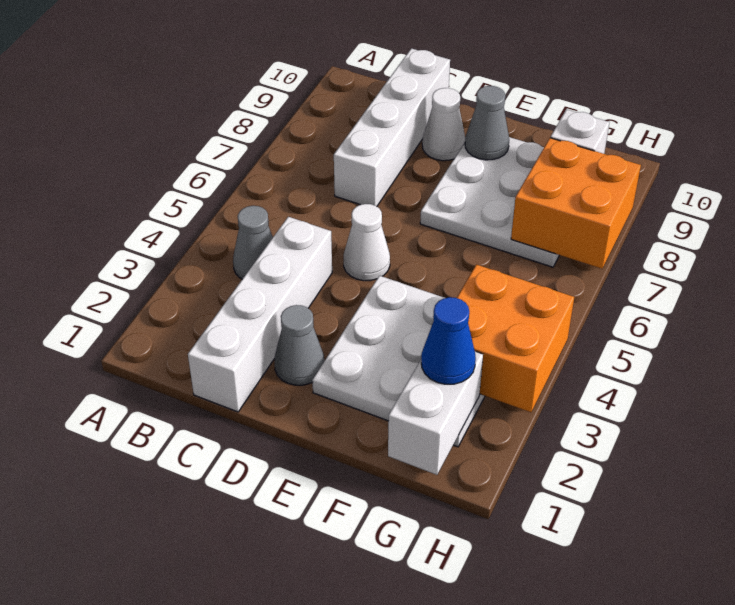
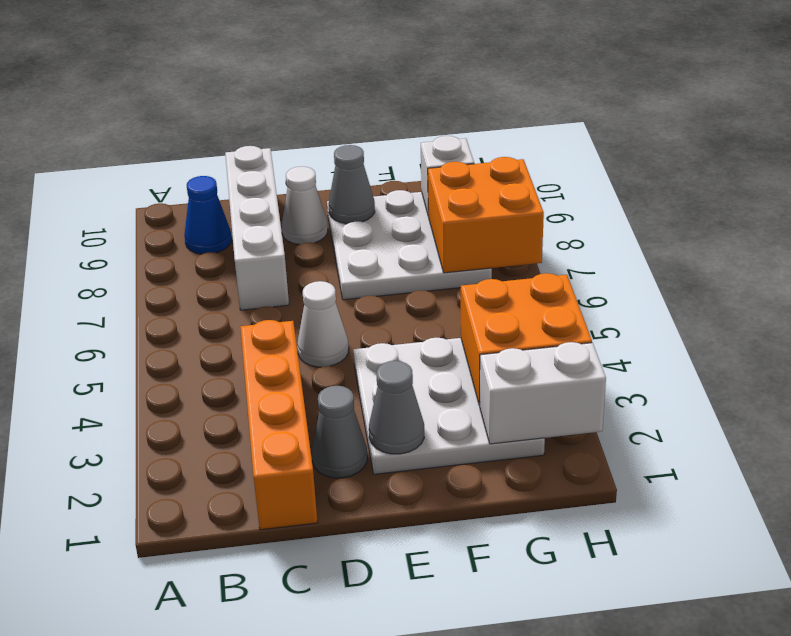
grey 1x1 cone [233,206,273,279] -> grey 1x1 cone moved to [369,361,424,454]
white 1x4 brick [188,217,332,412] -> orange 1x4 brick [240,320,318,530]
white 1x2 brick [388,352,483,475] -> white 1x2 brick turned to [479,342,606,444]
blue 1x1 cone [421,297,476,384] -> blue 1x1 cone moved to [184,176,232,254]

